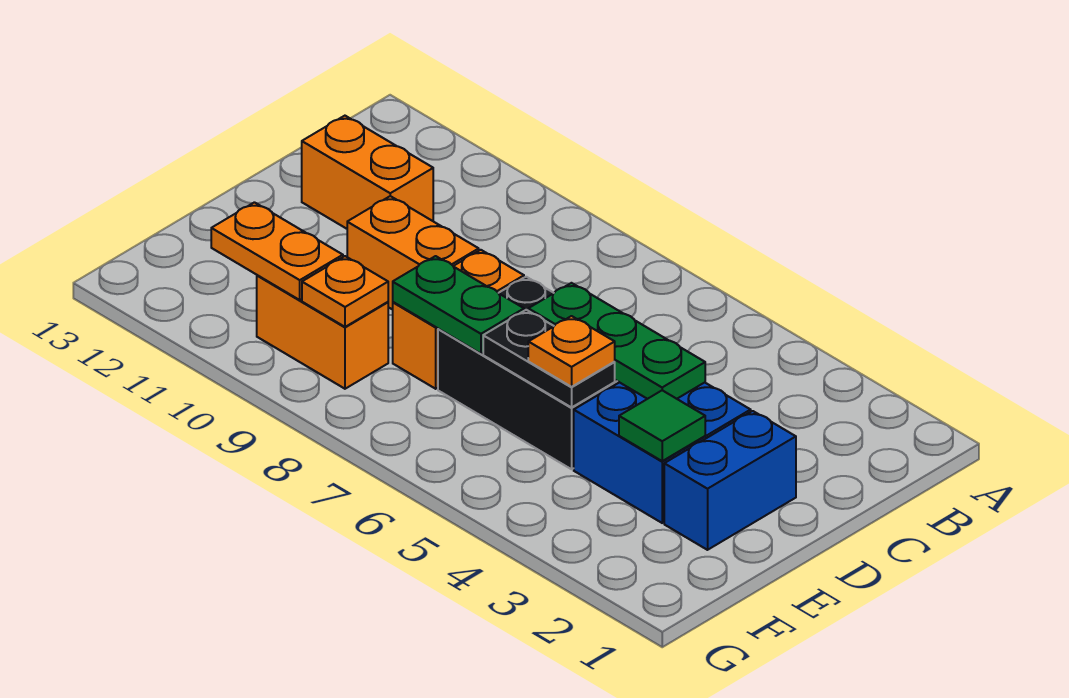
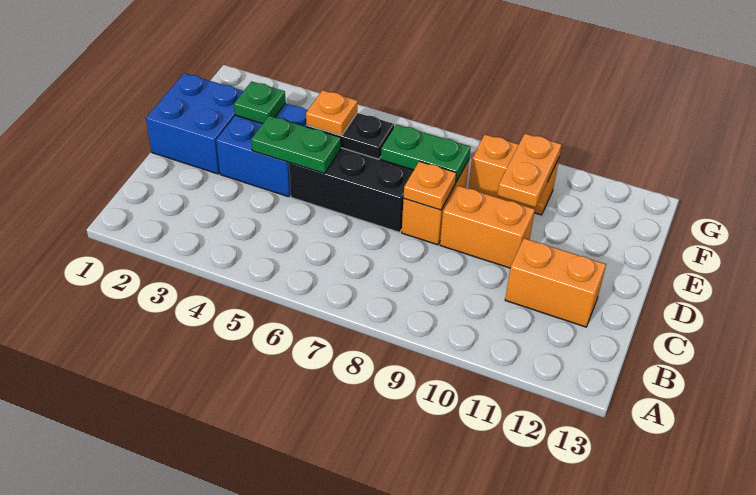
blue 1x2 brick [664,411,796,550] -> blue 2x2 brick [146,73,243,174]
green 1x3 plate [528,283,705,399] -> green 1x2 plate [251,116,341,173]
green 1x1 tile [619,390,705,461] -> green 1x1 plate [234,81,286,124]
orange 1x1 plate [302,256,388,327] -> orange 1x1 plate moved to [404,161,456,210]
orange 1x2 plate [211,202,343,300] -> orange 1x2 plate turned to [497,134,562,207]

